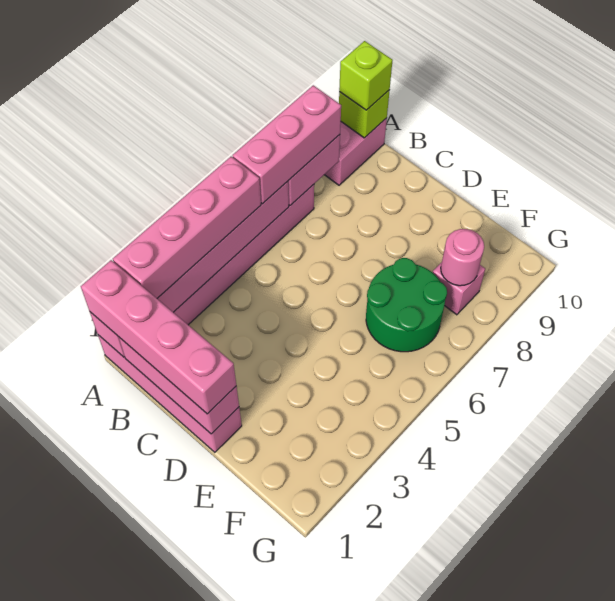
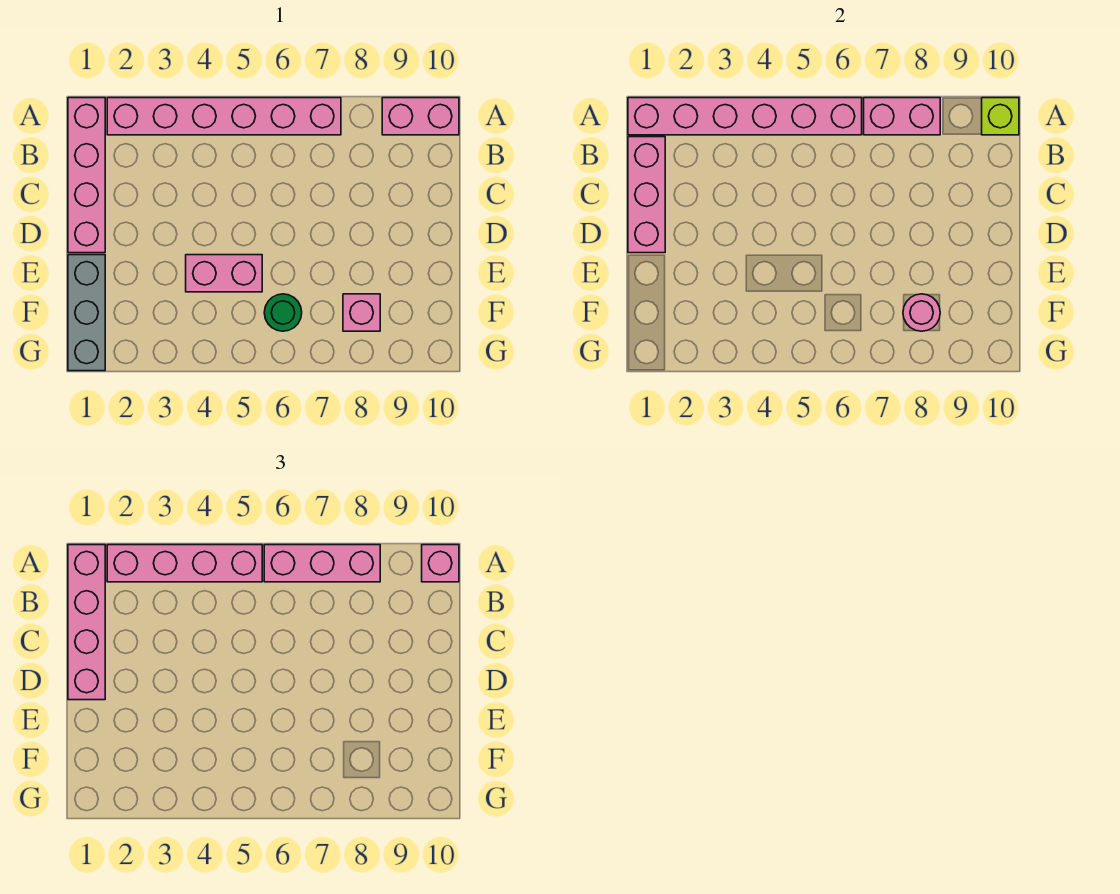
lime 1x1 brick [339,41,393,110] -> pink 1x1 brick [422,545,459,582]
none -> grey 1x3 brick [68,255,105,371]
none -> pink 1x2 brick [186,255,262,292]
green 2x2 round brick [366,258,447,352] -> green 1x1 round brick [264,294,302,331]

